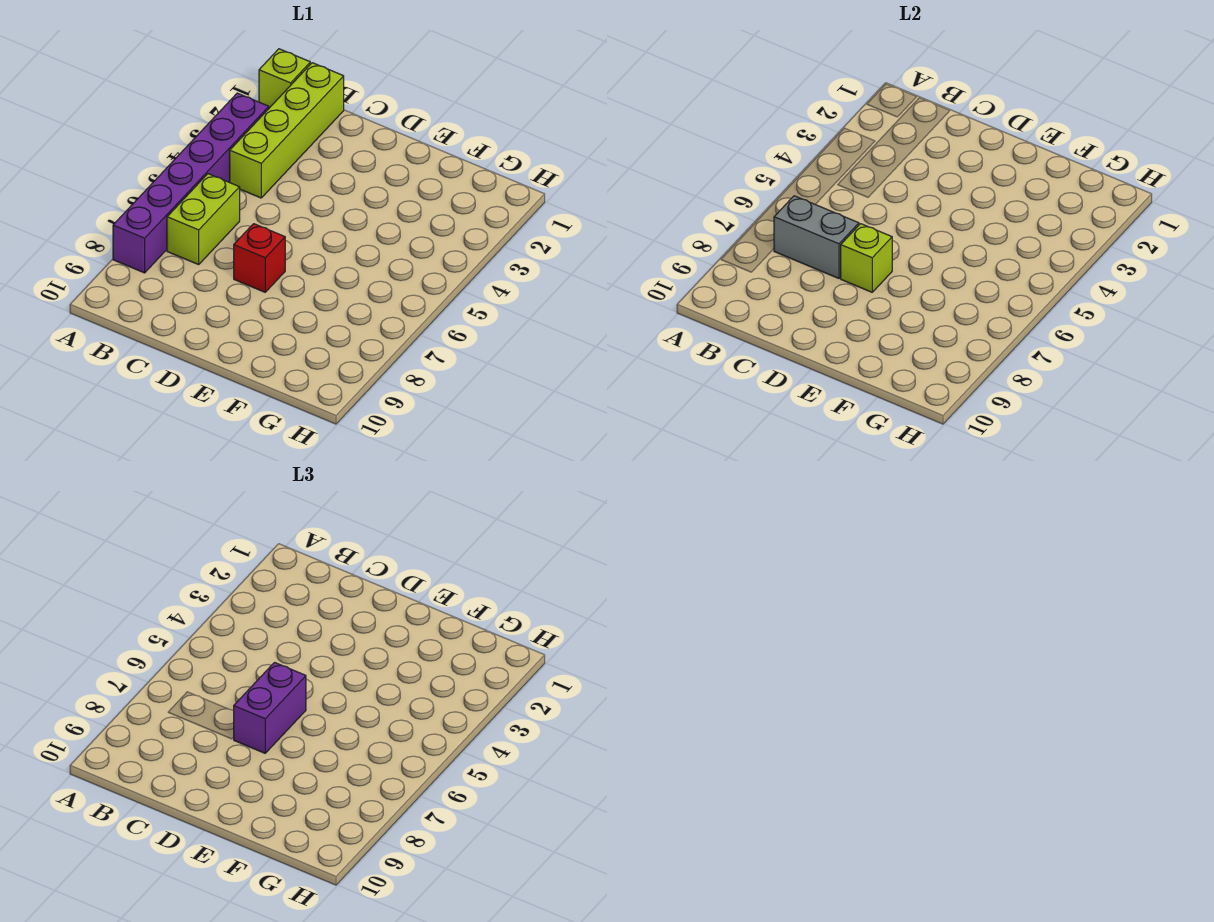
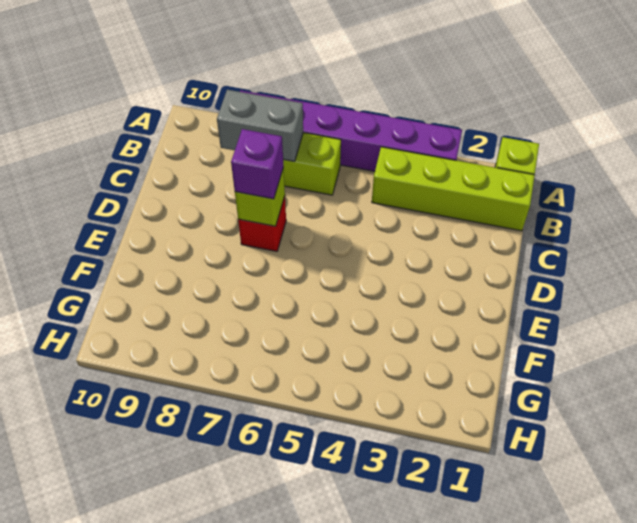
grey 1x2 brick [774,196,859,278] -> grey 1x2 brick turned to [217,90,303,161]
purple 1x2 brick [234,663,306,753] -> purple 1x1 brick [231,129,284,199]

